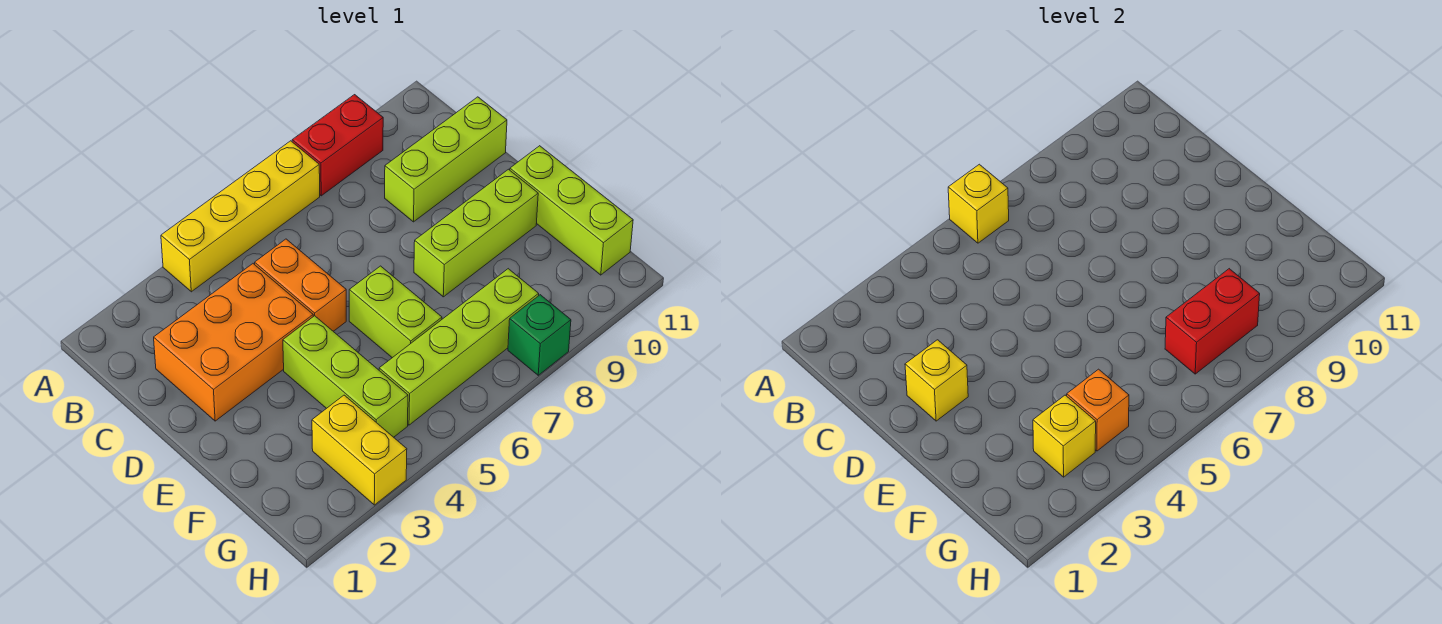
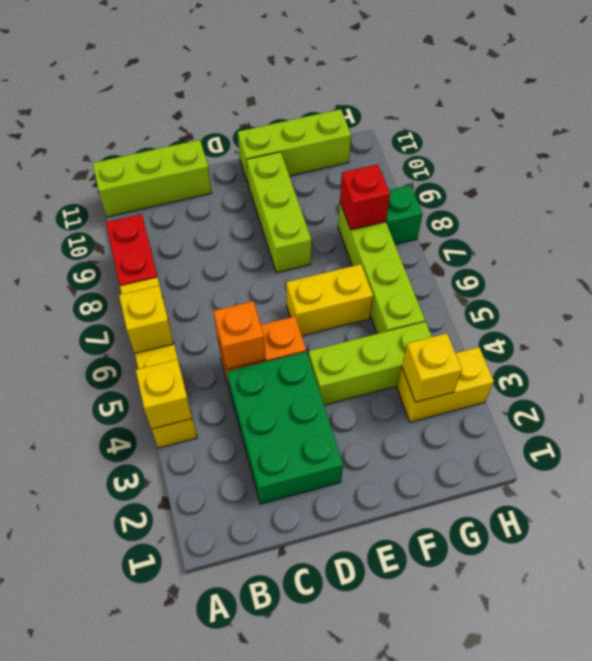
orange 2x3 brick [154,264,313,421] -> green 2x3 brick [227,352,343,504]
lime 1x3 brick [385,97,507,222] -> lime 1x3 brick turned to [93,140,212,217]
yellow 1x1 brick [905,340,968,421] -> yellow 1x1 brick moved to [136,360,192,429]
lime 1x2 brick [349,266,442,358] -> yellow 1x2 brick [286,264,373,336]
orange 1x1 brick [1067,369,1129,451] -> orange 1x1 brick moved to [213,301,266,369]
red 1x2 brick [1165,269,1260,374] -> red 1x1 brick [340,164,390,230]

